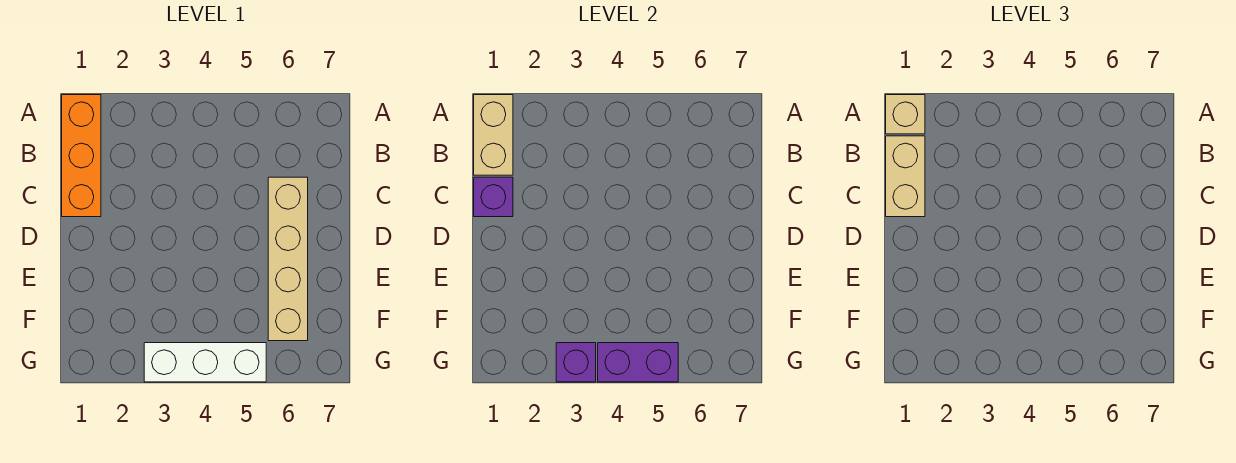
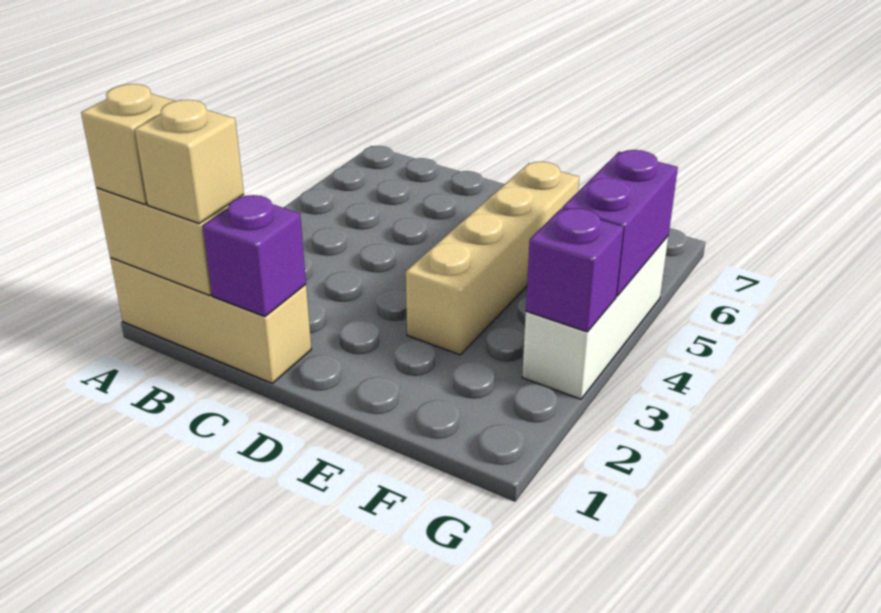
orange 1x3 brick [62,95,101,217] -> tan 1x3 brick [110,258,311,383]
tan 1x2 brick [886,136,925,217] -> tan 1x1 brick [135,100,244,224]
tan 1x4 brick [268,177,308,341] -> tan 1x4 brick turned to [406,162,579,355]

